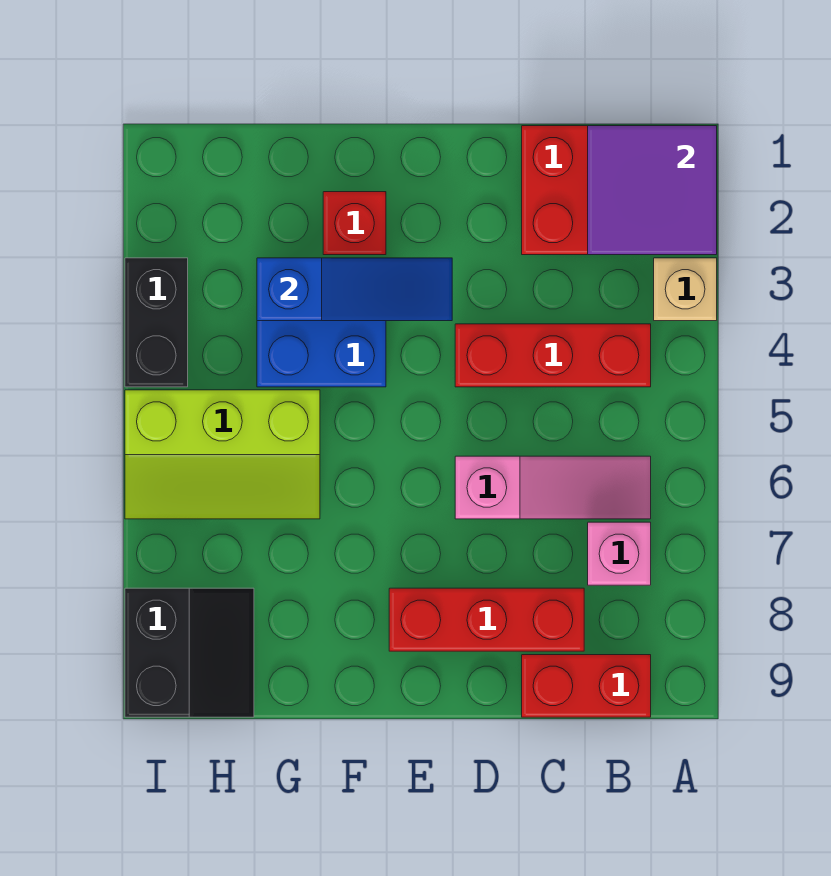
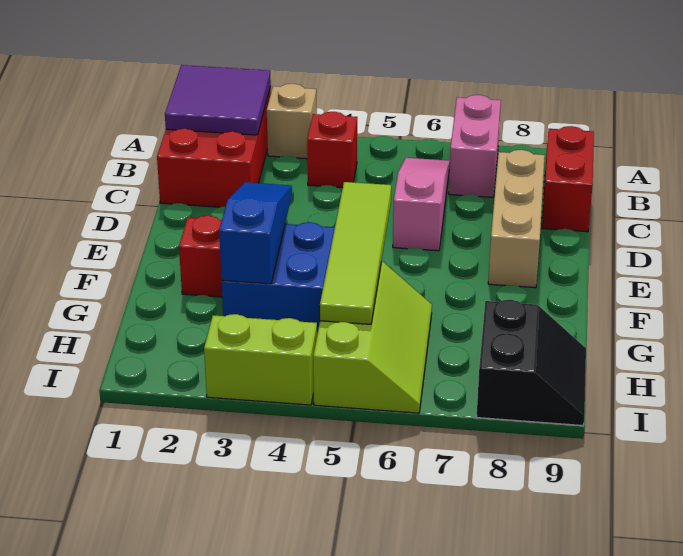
red 1x3 brick [455,324,651,387] -> red 1x1 brick [307,112,357,188]
pink 1x1 brick [588,522,651,585] -> pink 1x2 brick [449,95,501,197]
red 1x3 brick [389,588,584,651] -> tan 1x3 brick [488,150,545,288]
none -> lime 1x4 tile [320,182,391,324]
black 2x2 slope [125,588,254,717] -> black 2x2 slope turned to [477,300,586,425]
black 1x2 brick [125,258,188,387] -> lime 1x2 brick [204,314,317,405]

